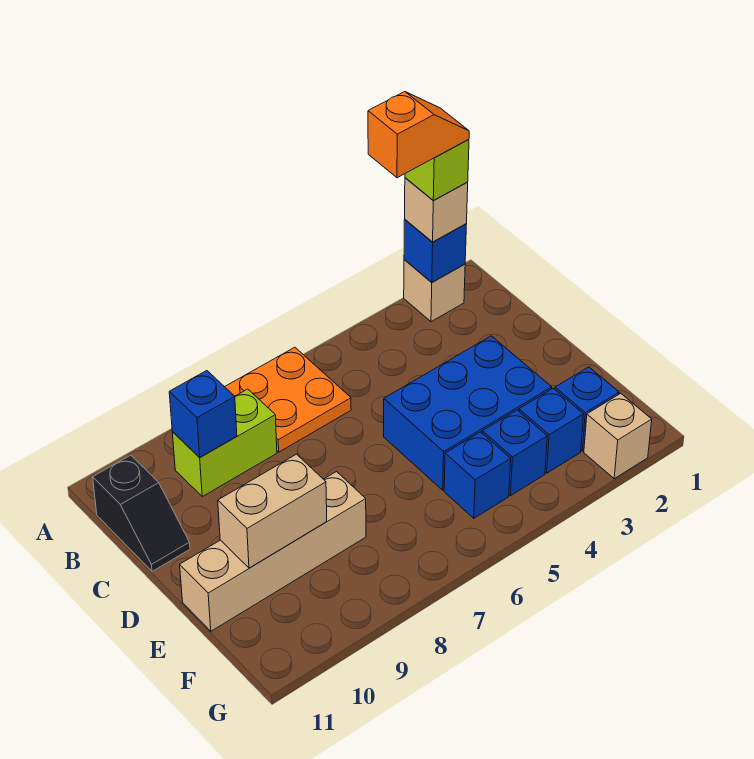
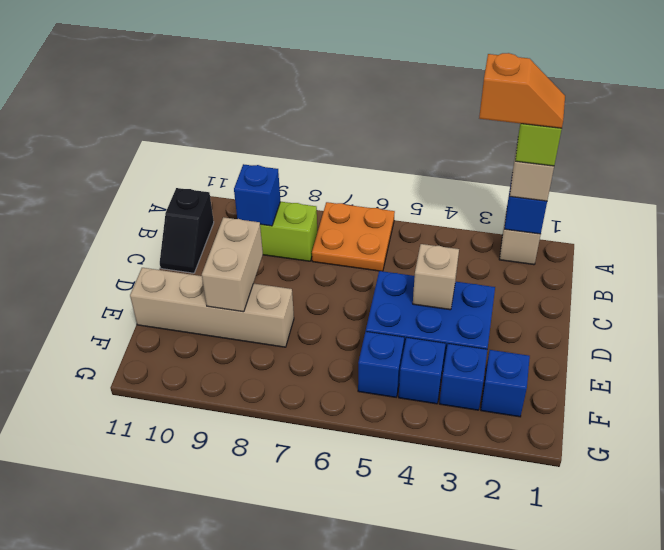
tan 1x2 brick [218,454,327,568] -> tan 1x2 brick turned to [202,217,263,312]
tan 1x1 brick [584,393,652,479] -> tan 1x1 brick moved to [413,244,459,310]

